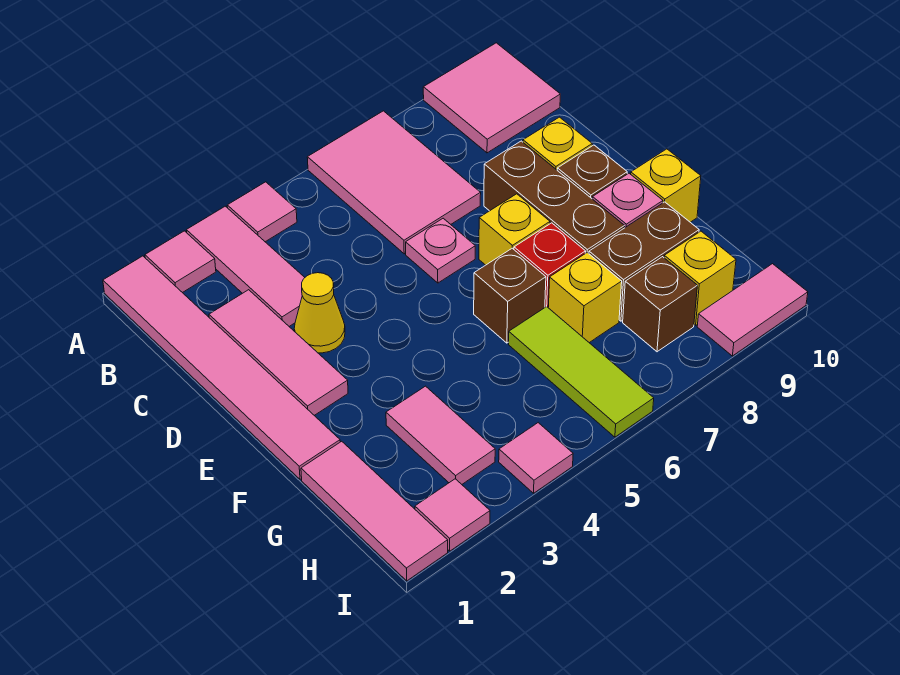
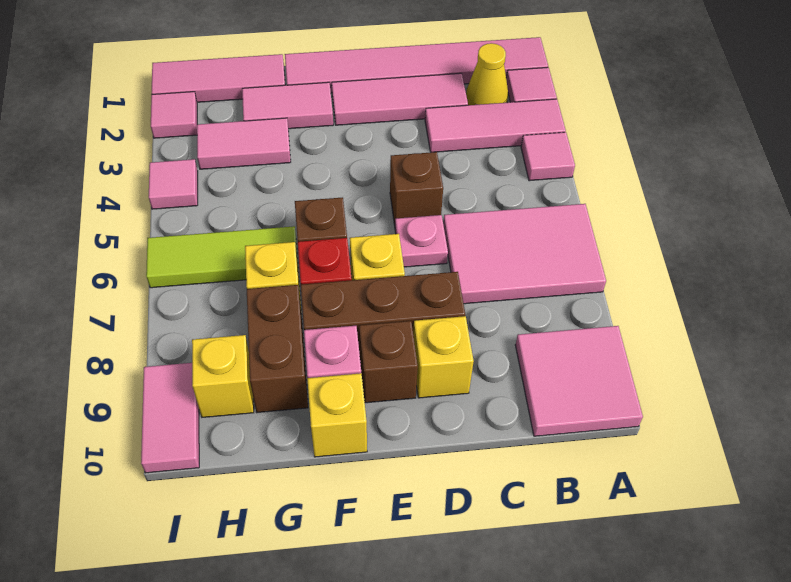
yellow 1x1 cone [294,273,345,353] -> yellow 1x1 cone moved to [466,43,508,105]
none -> pink 1x2 tile [242,82,333,129]
brown 1x1 brick [623,257,698,352] -> brown 1x1 brick moved to [390,152,443,225]

